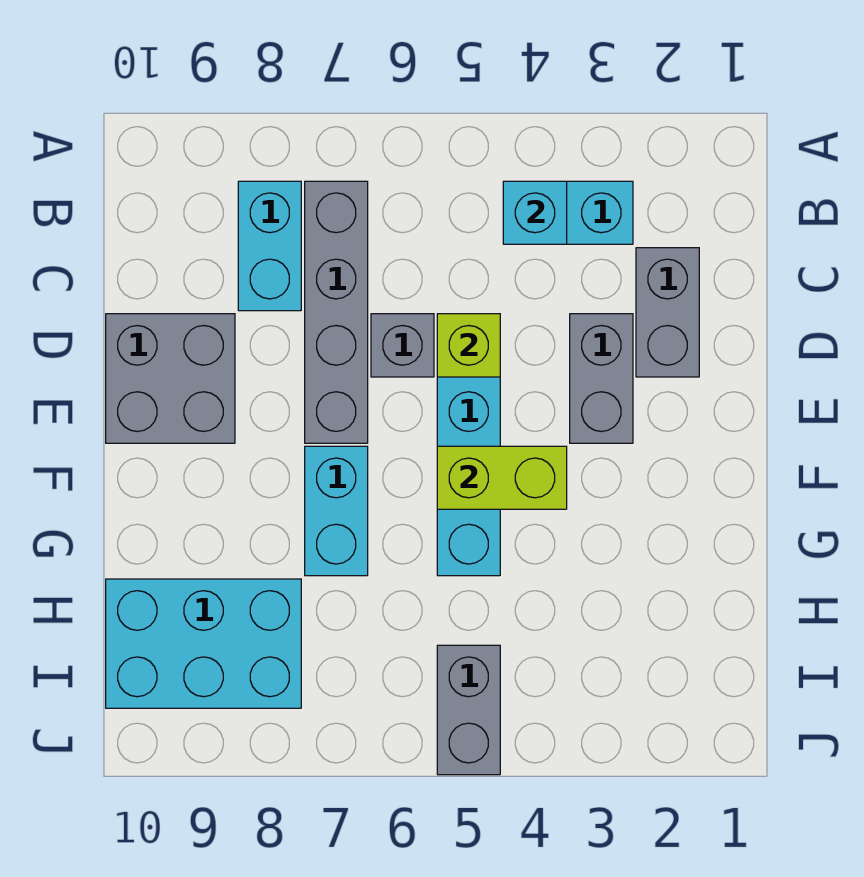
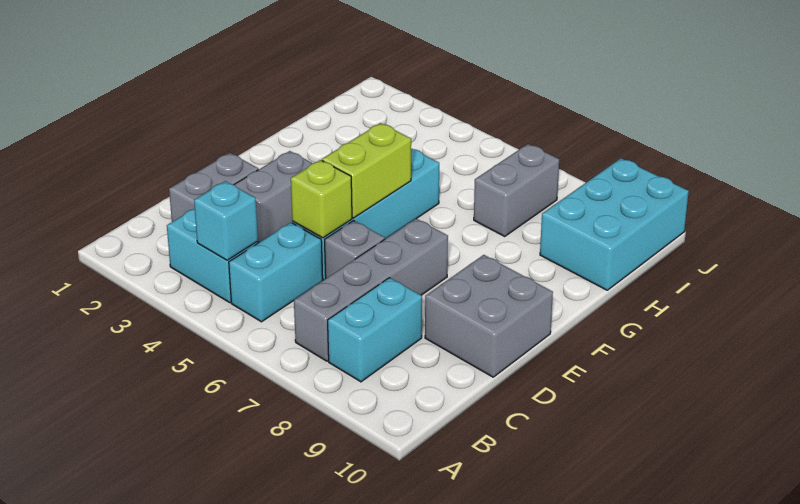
lime 1x2 brick [437,446,567,509] -> lime 1x2 brick turned to [322,123,411,218]
cyan 1x2 brick [305,446,368,576] -> cyan 1x2 brick moved to [229,223,323,322]
cyan 2x3 brick [106,579,301,708] -> cyan 2x3 brick turned to [540,158,689,290]
grey 1x2 brick [437,645,500,775] -> grey 1x2 brick moved to [474,144,559,236]

